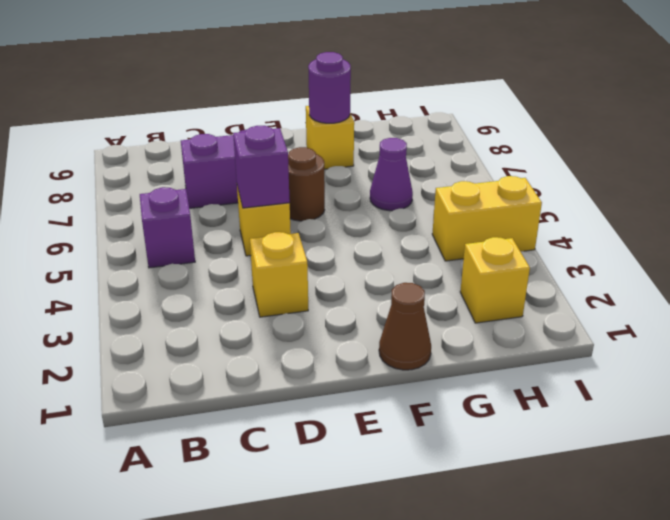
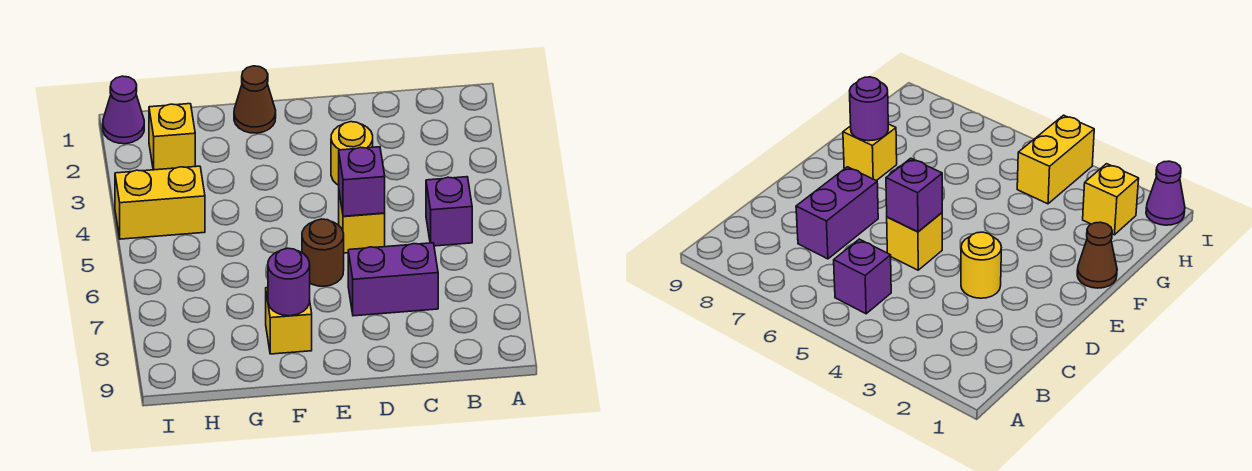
yellow 1x1 brick [250,232,308,317] -> yellow 1x1 round brick [331,122,373,185]
purple 1x1 cone [370,138,413,211] -> purple 1x1 cone moved to [103,76,144,144]

